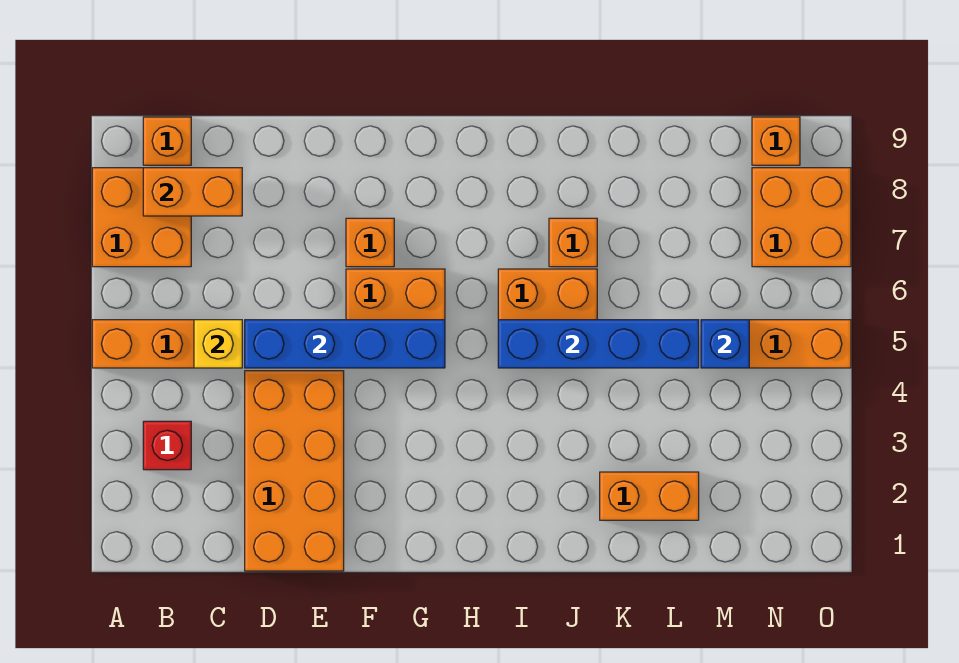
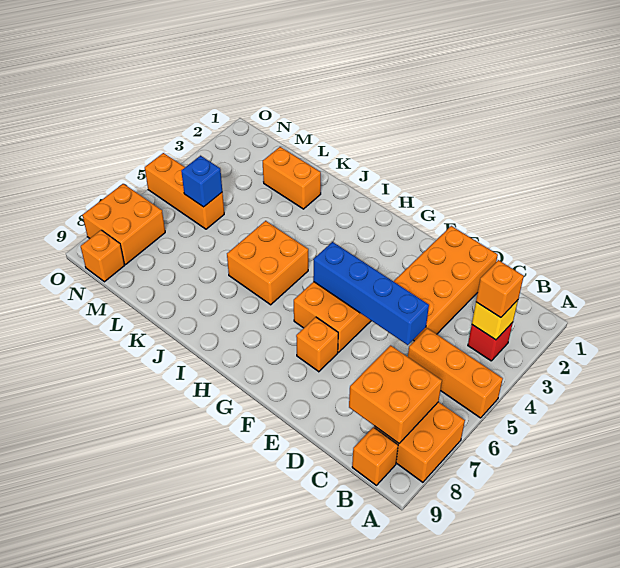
orange 1x2 brick [143,168,242,216] -> orange 2x2 brick [349,345,442,443]
yellow 1x1 brick [194,320,242,368] -> yellow 1x1 brick moved to [472,300,518,340]
blue 1x4 brick [498,320,699,368] -> none
orange 1x1 brick [549,218,597,267] -> orange 1x1 brick moved to [476,260,524,318]

